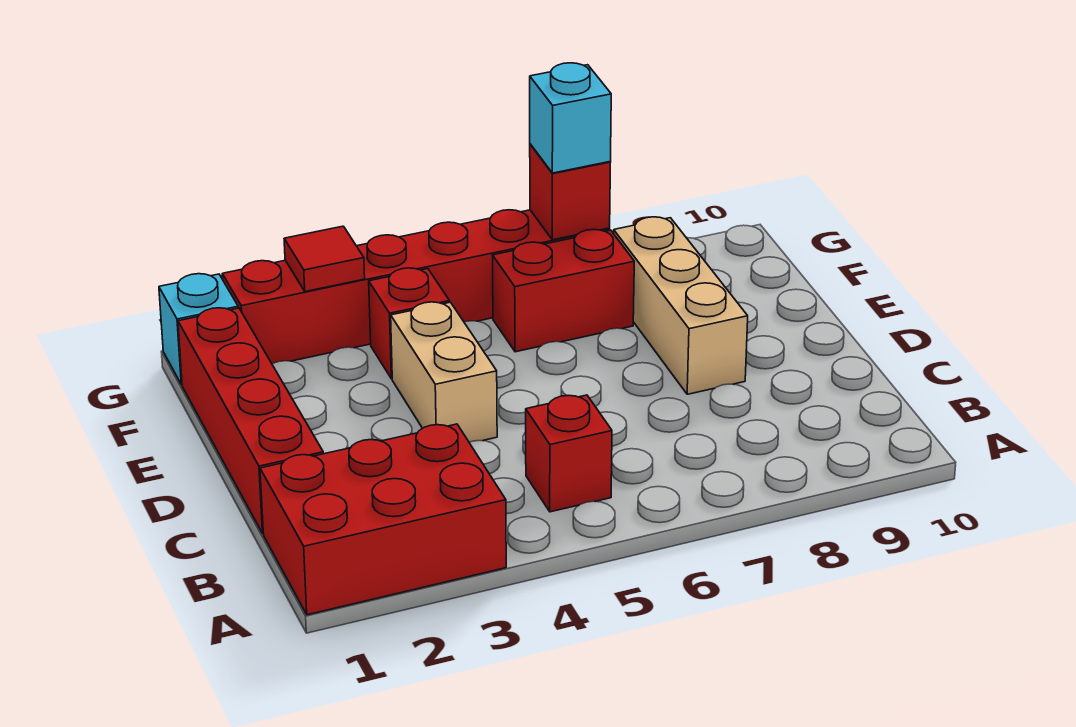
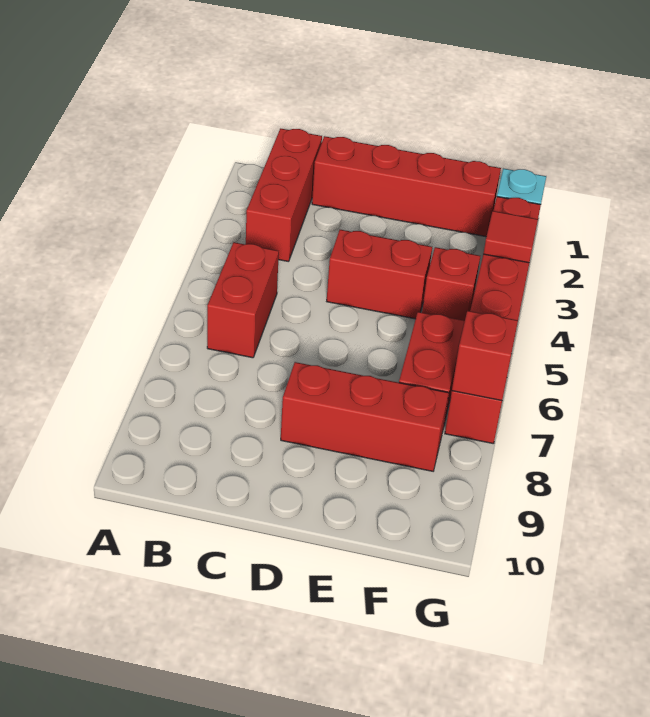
red 2x3 brick [260,424,506,615] -> red 1x3 brick [246,129,322,262]
red 1x1 brick [526,395,612,512] -> red 1x2 brick [207,242,279,358]
tan 1x2 brick [391,302,497,442] -> red 1x2 brick [327,230,432,319]
tan 1x3 brick [614,217,748,394] -> red 1x3 brick [281,362,449,471]
cyan 1x1 brick [530,63,611,173] -> none

